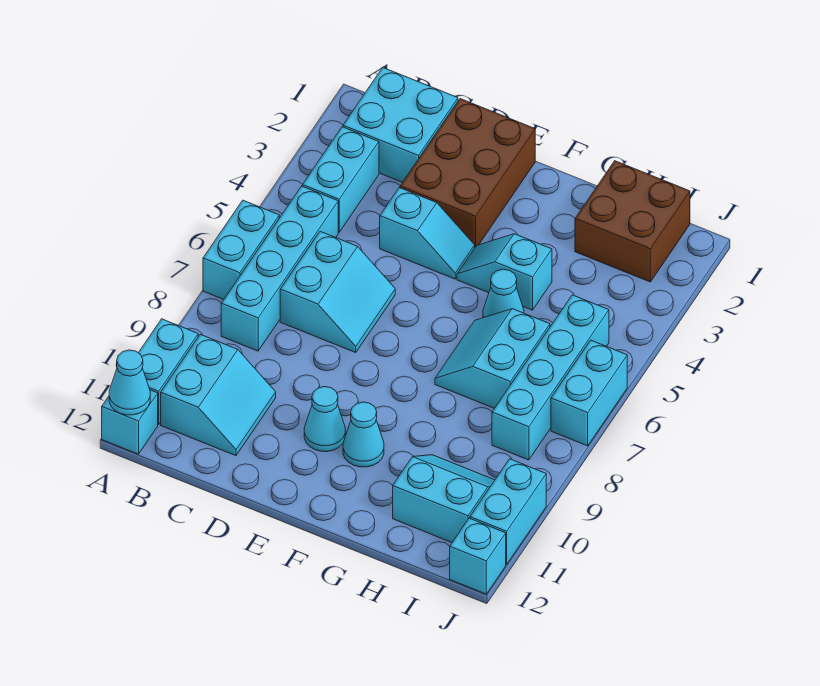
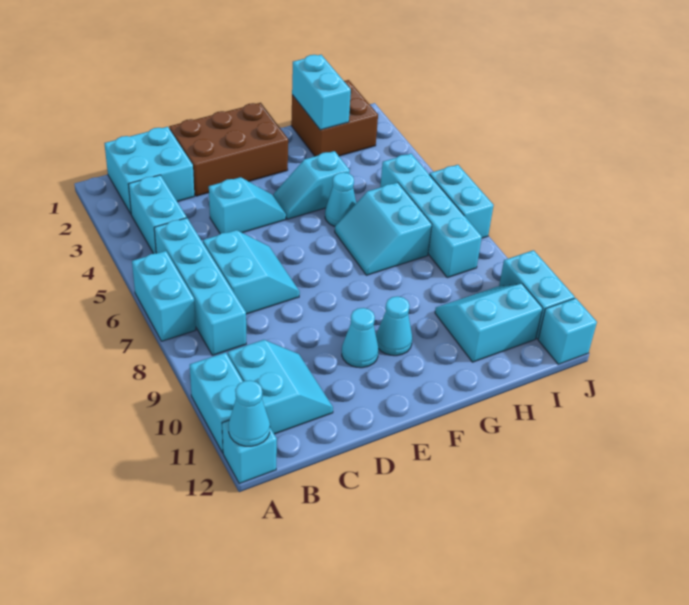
brown 2x3 brick [400,99,535,247] -> brown 2x3 brick turned to [169,103,288,196]
none -> cyan 1x2 brick [292,55,351,130]

